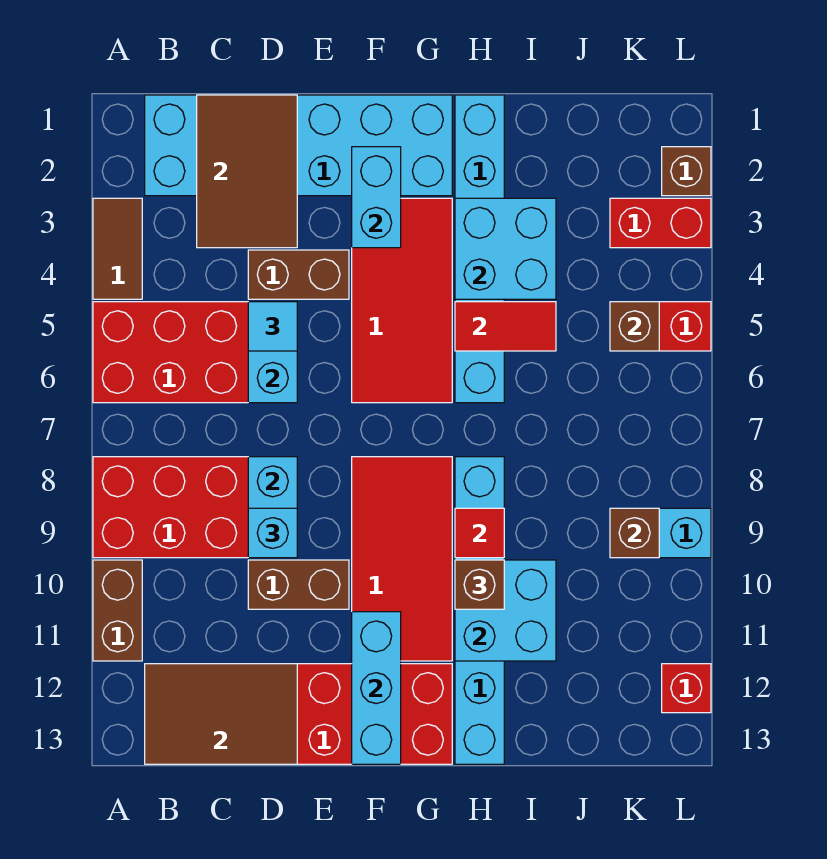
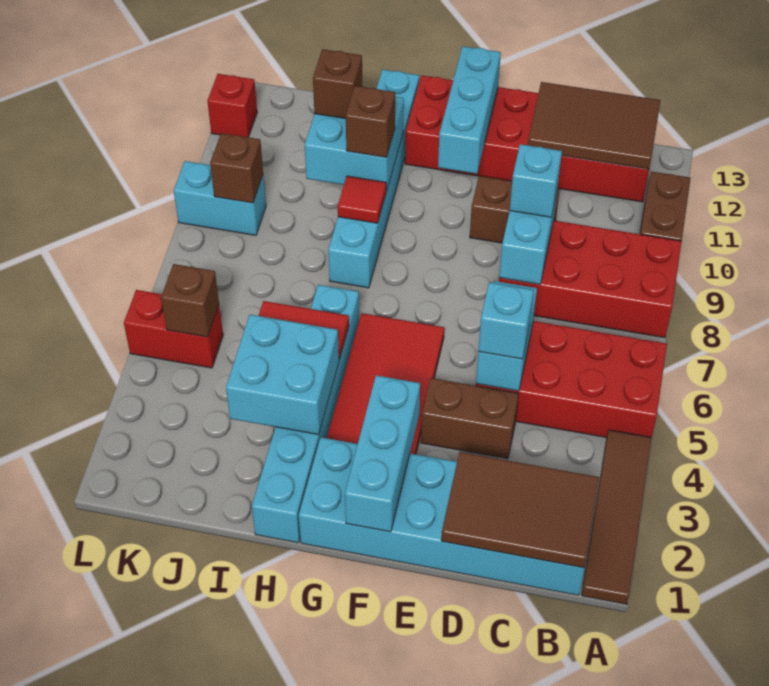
brown 1x2 tile [93,198,142,299] -> brown 1x4 tile [581,430,652,604]
brown 2x3 tile [197,95,297,248] -> brown 2x3 tile turned to [441,452,600,568]
cyan 1x1 tile [248,302,297,351] -> cyan 1x1 brick [478,282,534,359]
cyan 1x2 brick [352,147,401,248] -> cyan 1x3 brick [345,375,420,532]
red 2x4 tile [352,457,452,661] -> none
red 1x2 brick [610,198,711,248] -> none
brown 1x1 brick [662,147,711,196] -> brown 1x1 brick moved to [313,49,363,119]

